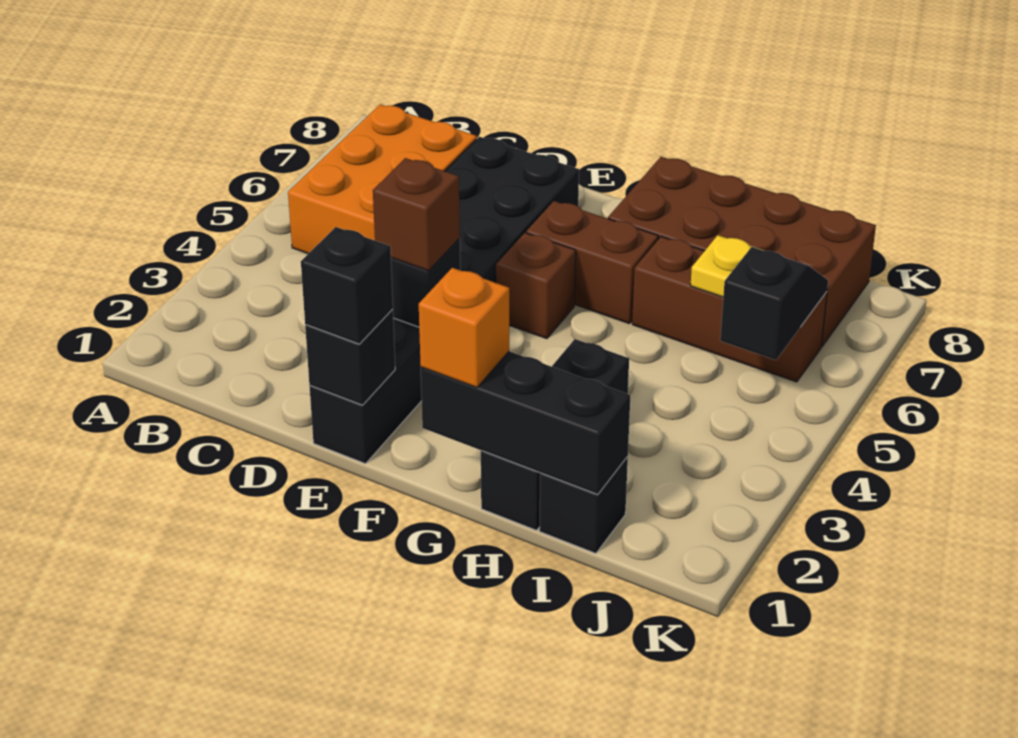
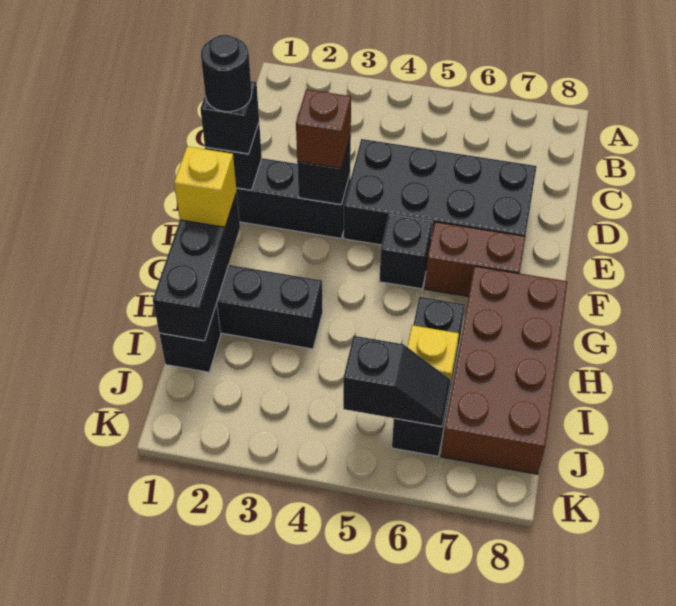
orange 2x3 brick [288,104,477,254] -> none
none -> black 1x1 round brick [201,35,252,112]
brown 1x1 brick [496,233,576,339] -> black 1x1 brick [379,214,433,289]
brown 1x2 brick [526,201,658,324] -> brown 1x2 brick turned to [425,222,525,297]
orange 1x1 brick [419,268,509,388] -> yellow 1x1 brick [174,146,237,227]
brown 1x3 brick [632,237,827,382] -> black 1x3 brick [392,297,465,456]

